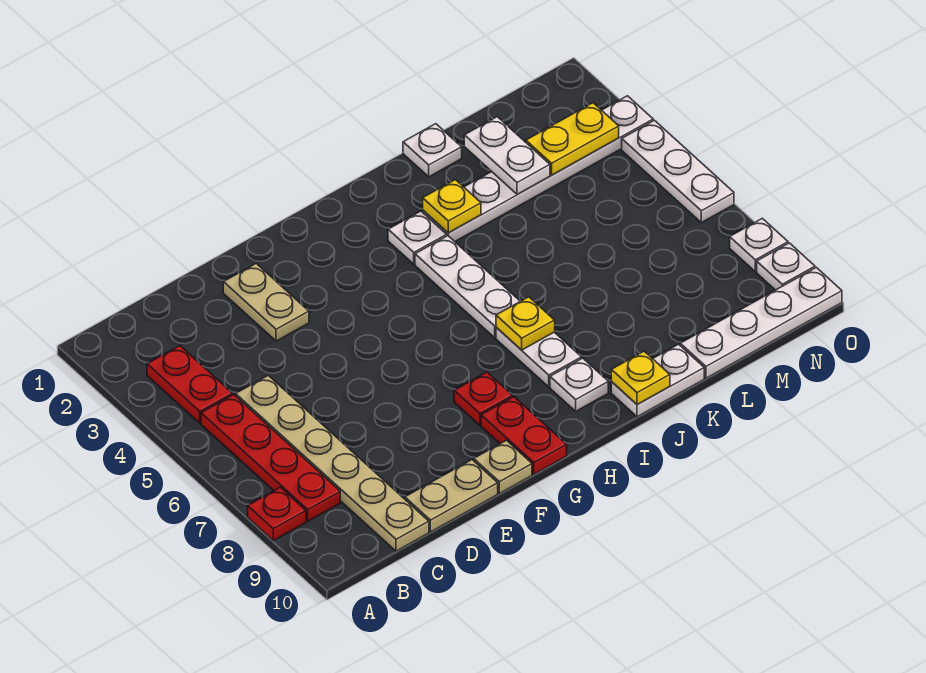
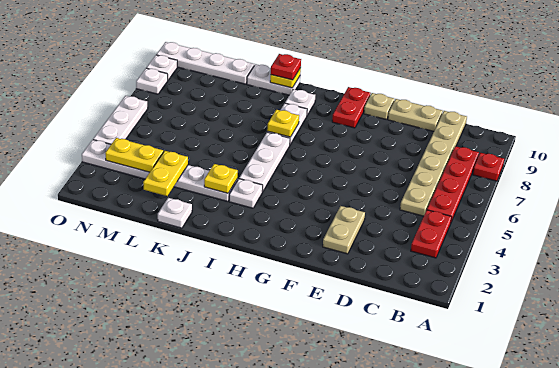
red 1x1 plate [454,372,513,425] -> red 1x1 plate moved to [271,54,301,80]
white 1x2 plate [464,117,550,195] -> yellow 1x2 plate [143,151,188,196]

